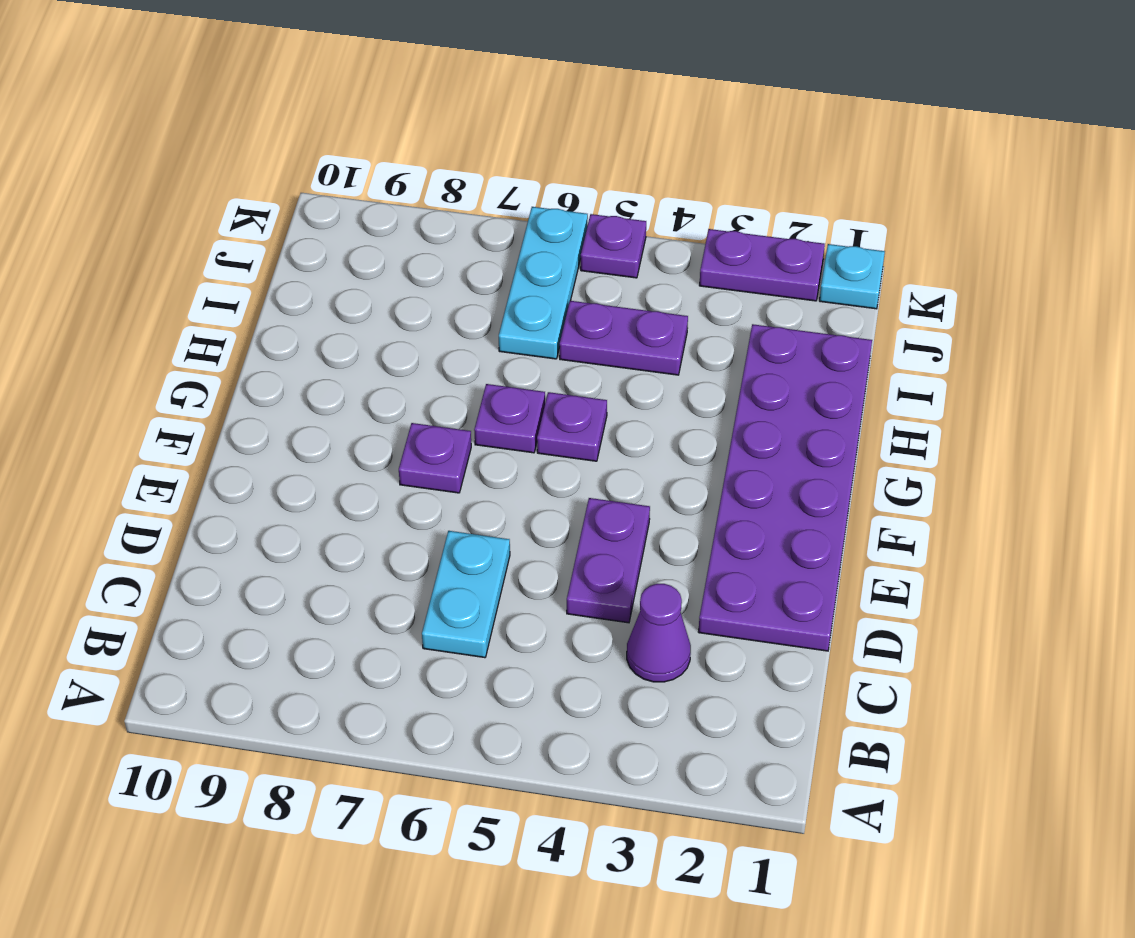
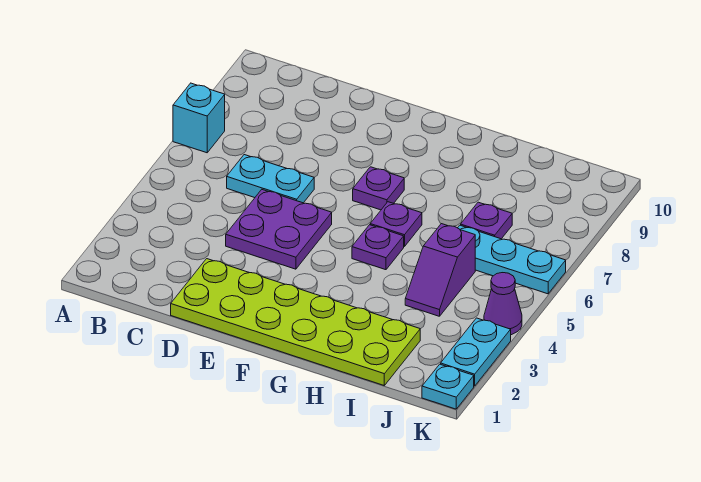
none -> cyan 1x1 brick [173,83,225,153]
purple 1x1 cone [627,584,691,682] -> purple 1x1 cone moved to [484,273,522,335]
purple 2x6 plate [698,324,872,651] -> lime 2x6 plate [171,259,420,385]
purple 1x2 plate [567,498,650,623] -> purple 2x2 plate [226,190,332,269]
purple 1x2 plate [560,301,688,375] -> purple 1x2 slope [405,224,475,316]
purple 1x2 plate [699,229,825,301] -> cyan 1x2 plate [441,318,511,386]
purple 1x1 plate [581,214,646,278] -> purple 1x1 plate moved to [461,202,512,239]

